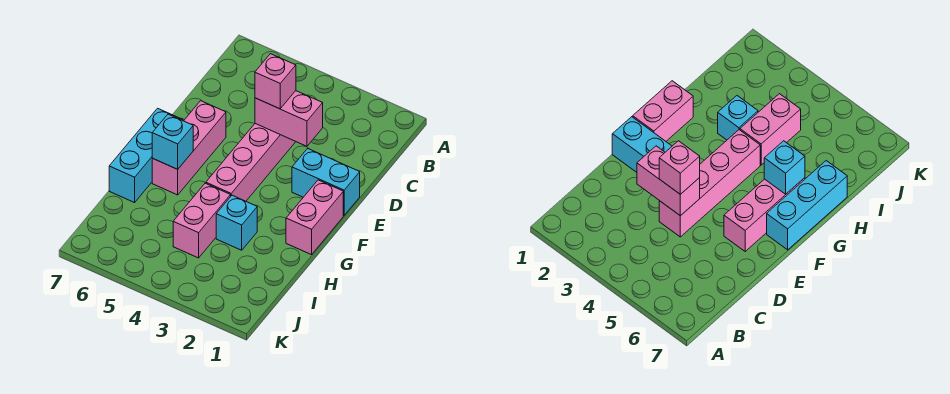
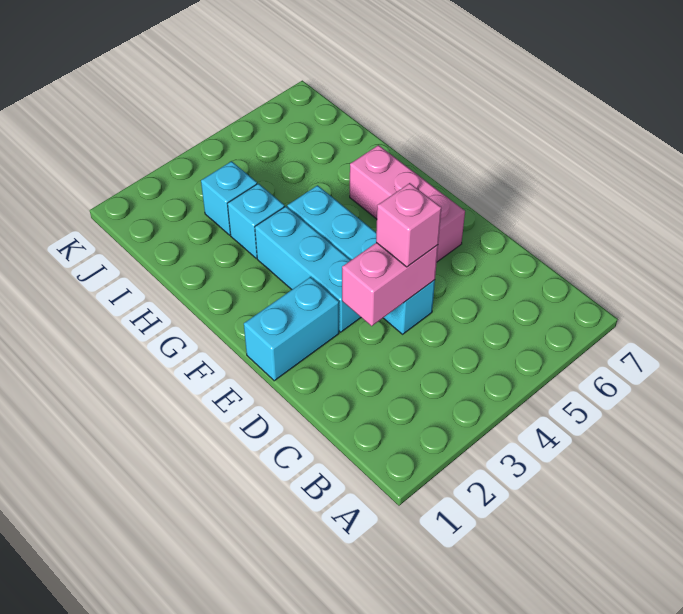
pink 1x4 brick [206,124,296,201] -> cyan 1x4 brick [287,185,435,334]
pink 1x2 brick [286,180,343,255] -> none
cyan 1x3 brick [109,108,183,203] -> cyan 1x3 brick moved to [255,206,361,332]
cyan 1x1 brick [152,114,193,169] -> cyan 1x1 brick moved to [201,161,257,235]
pink 1x2 brick [173,183,231,258] -> none

